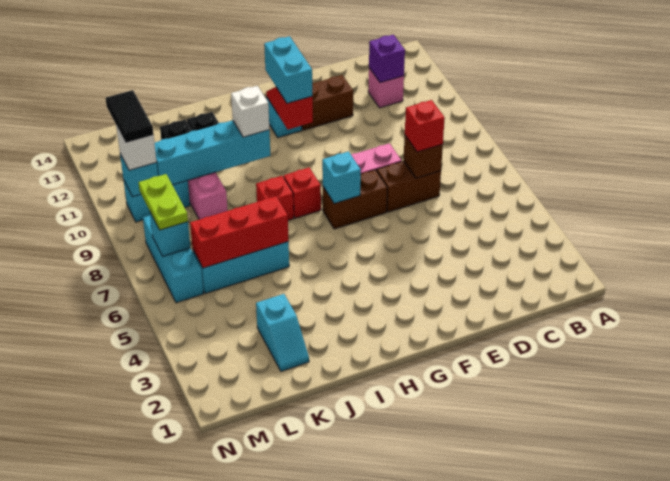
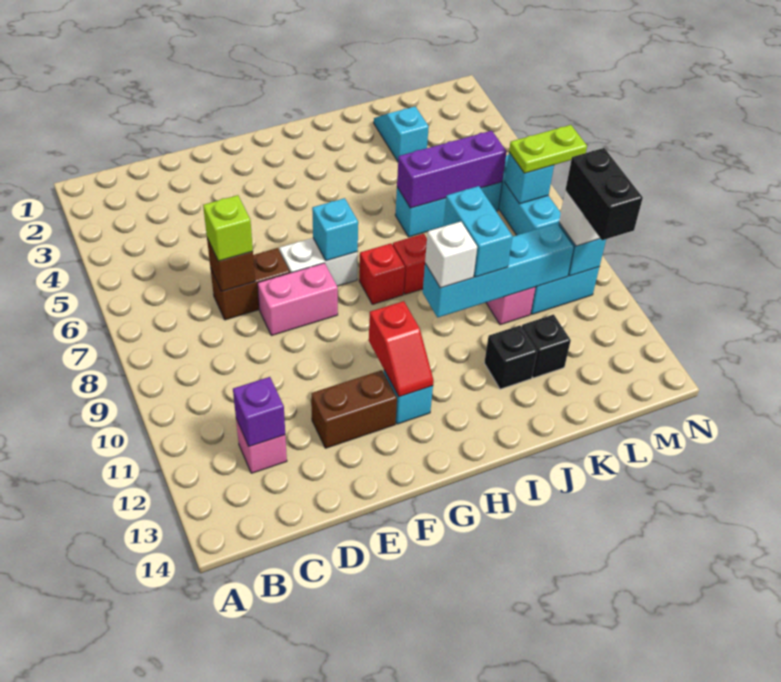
red 1x1 brick [405,100,445,152] -> lime 1x1 brick [203,195,253,261]
brown 1x2 brick [323,170,387,229] -> white 1x2 brick [279,238,358,286]
cyan 1x2 brick [264,36,312,103] -> cyan 1x2 brick moved to [444,186,513,277]
red 1x3 brick [190,196,289,268] -> purple 1x3 brick [397,131,507,208]
lime 1x2 plate [138,174,188,230] -> lime 1x2 plate turned to [509,125,587,173]
black 1x2 tile [106,90,154,143] -> black 1x2 brick [565,148,643,240]

